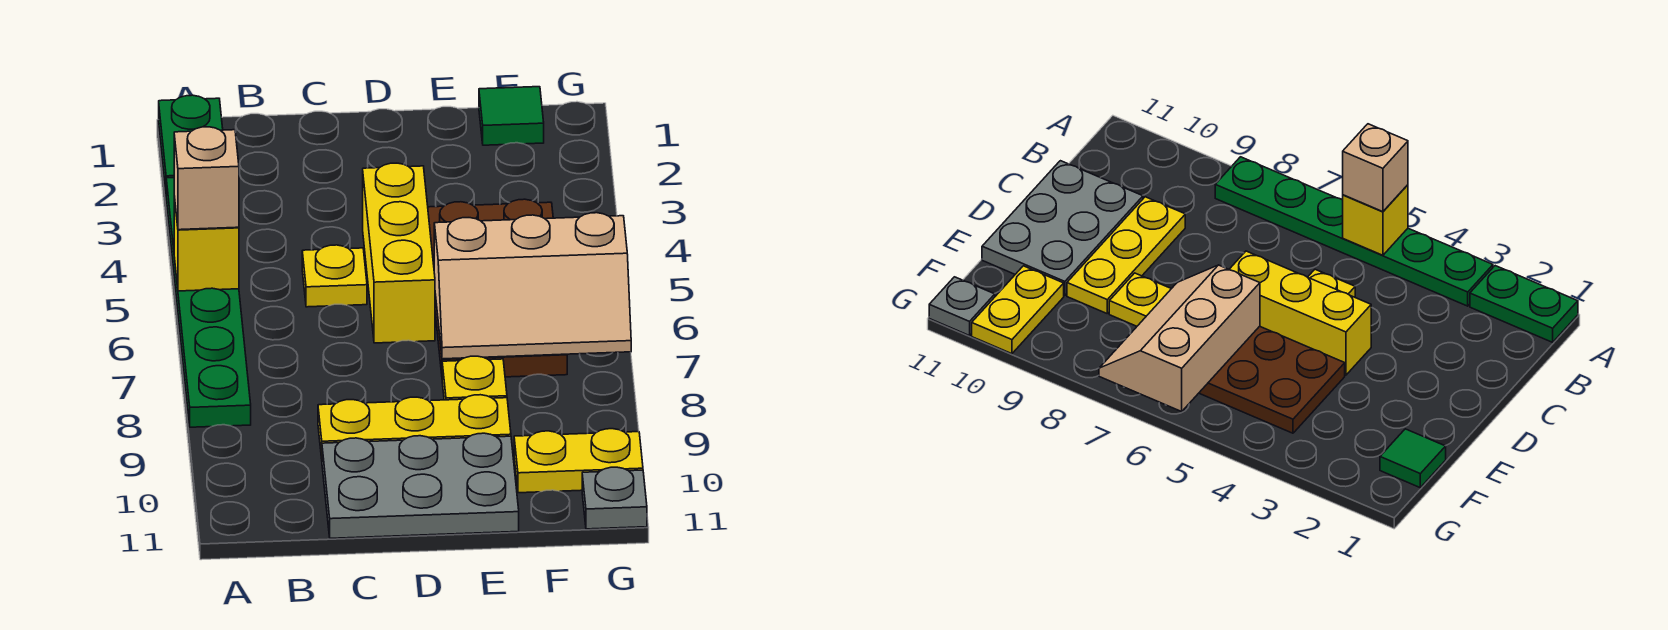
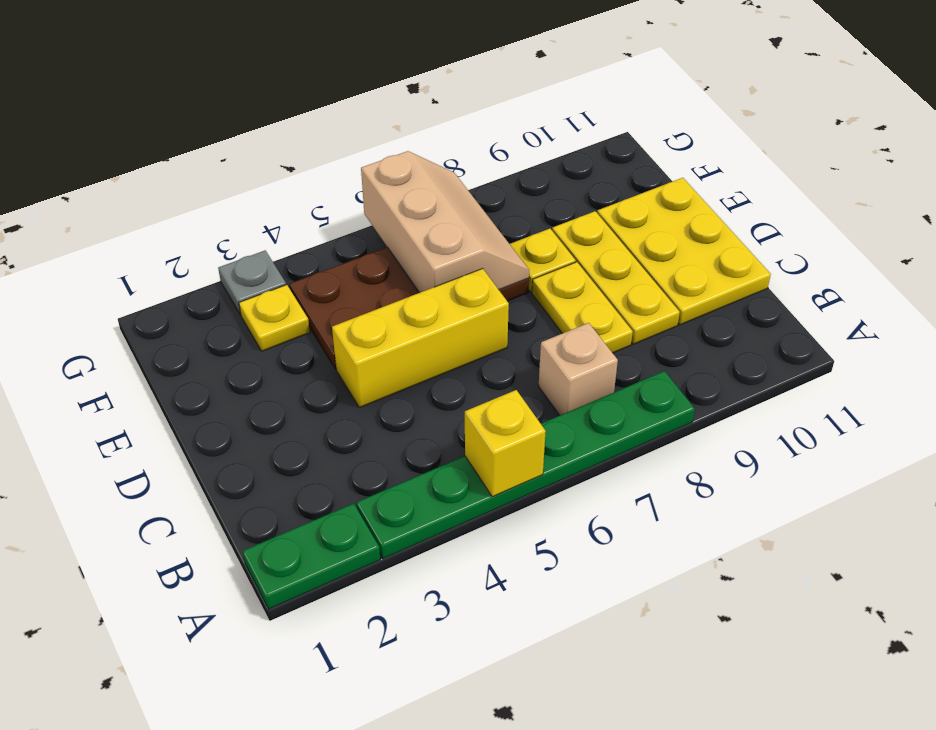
tan 1x1 brick [174,127,239,230] -> tan 1x1 brick moved to [539,323,618,415]
yellow 1x1 plate [302,245,367,307] -> yellow 1x1 plate moved to [239,285,310,351]
grey 2x3 plate [322,433,519,538] -> yellow 2x3 plate [597,178,771,325]
green 1x1 tile [479,87,544,145] -> none
yellow 1x2 plate [514,429,643,493] -> yellow 1x2 plate moved to [532,262,633,353]
grey 1x1 plate [582,467,647,529] -> grey 1x1 plate moved to [218,250,286,315]

